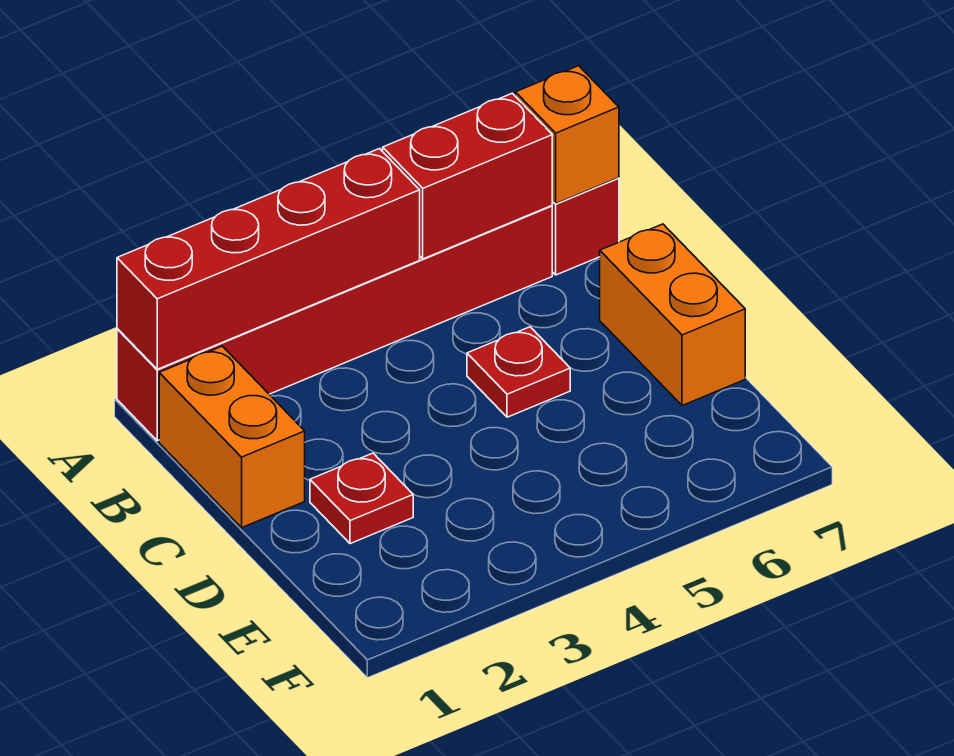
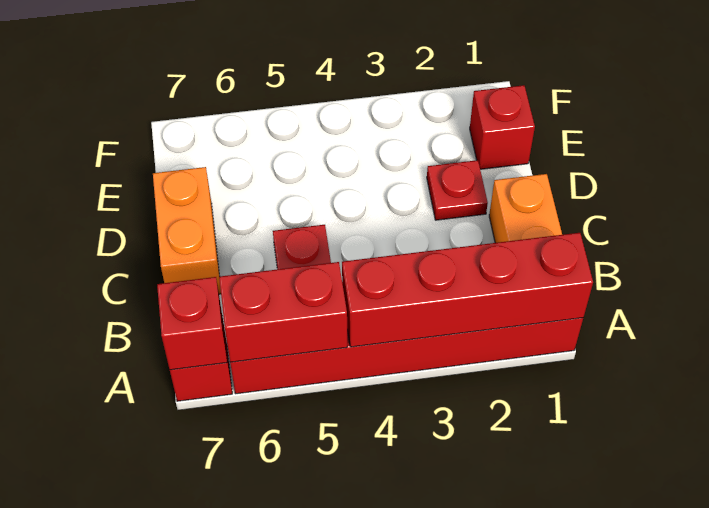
orange 1x1 brick [515,66,619,204] -> red 1x1 brick [157,277,227,370]
none -> red 1x1 brick [470,85,535,169]

